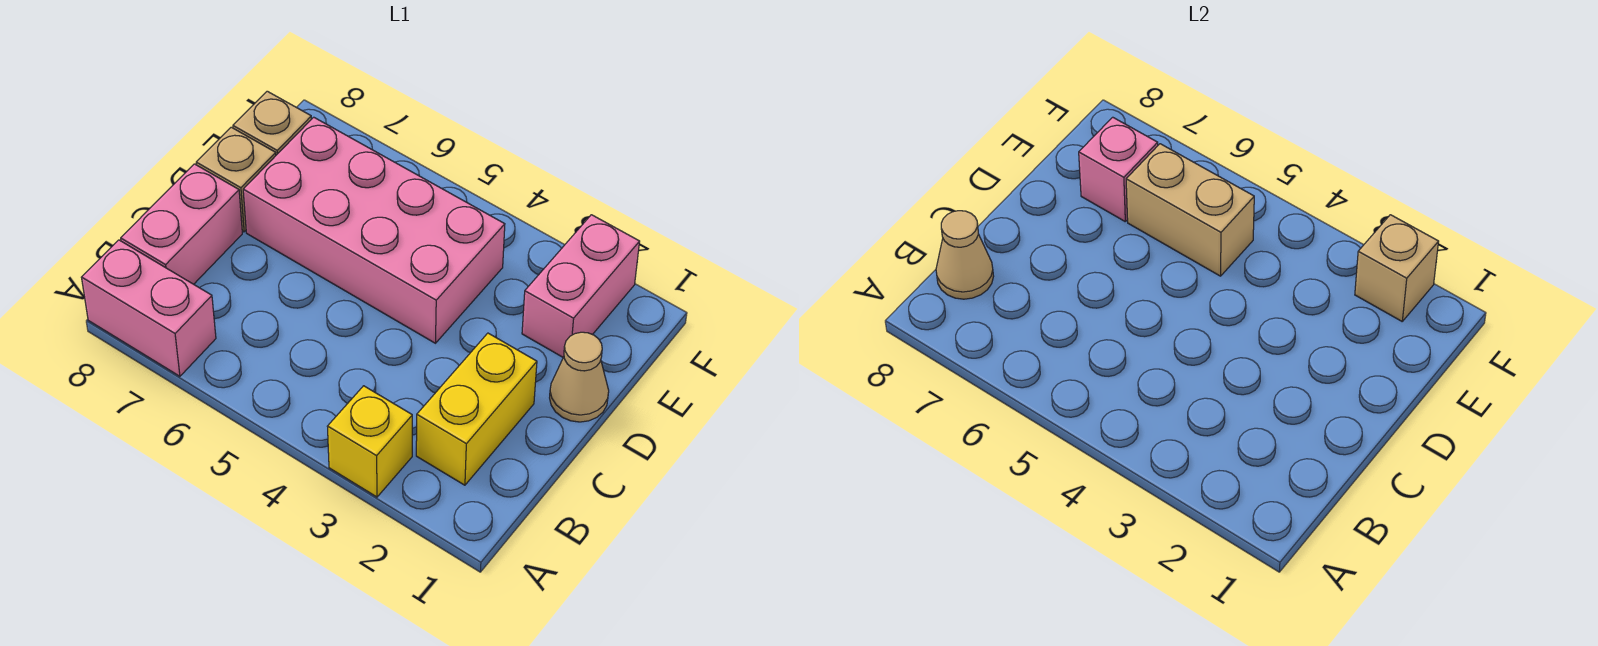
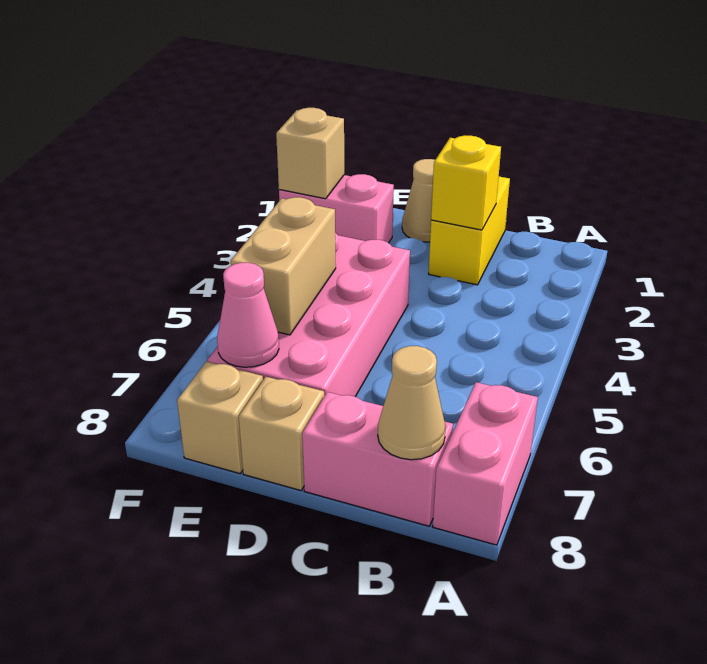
yellow 1x1 brick [327,386,412,497] -> yellow 1x1 brick moved to [431,135,501,230]
yellow 1x2 brick [416,333,537,485] -> yellow 1x2 brick turned to [429,177,510,285]
pink 1x1 brick [1079,117,1158,221] -> pink 1x1 cone [217,263,279,367]

